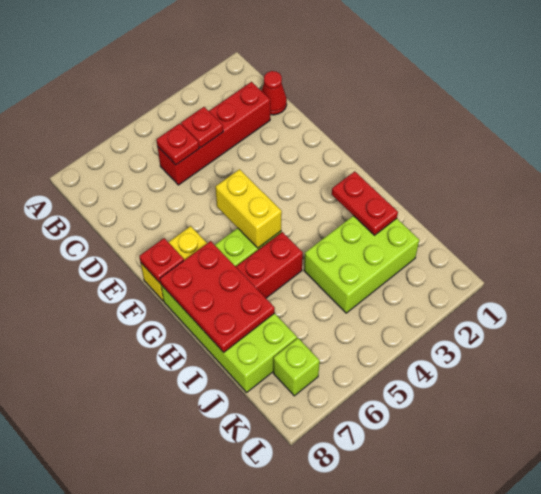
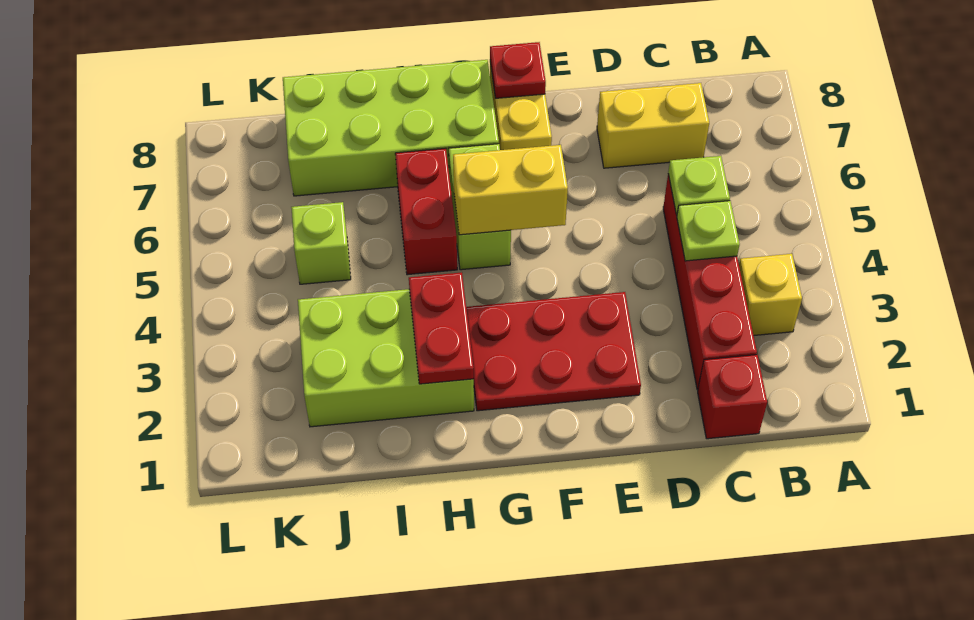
none -> yellow 1x1 brick [739,254,802,335]
red 1x1 cone [262,71,287,115] -> red 1x1 brick [698,354,767,439]
red 1x1 plate [181,107,223,148] -> lime 1x1 plate [677,201,740,261]
red 1x1 plate [156,123,199,165] -> lime 1x1 plate [668,156,730,215]
none -> yellow 1x2 brick [597,83,709,168]
red 2x3 plate [160,241,275,352] -> red 2x3 plate moved to [466,292,641,411]
red 1x2 plate [332,171,398,235] -> red 1x2 plate turned to [409,272,474,384]
lime 2x3 brick [304,216,419,313] -> lime 2x3 brick turned to [298,289,474,427]
lime 1x1 brick [273,338,320,396] -> lime 1x1 brick moved to [291,202,351,284]

